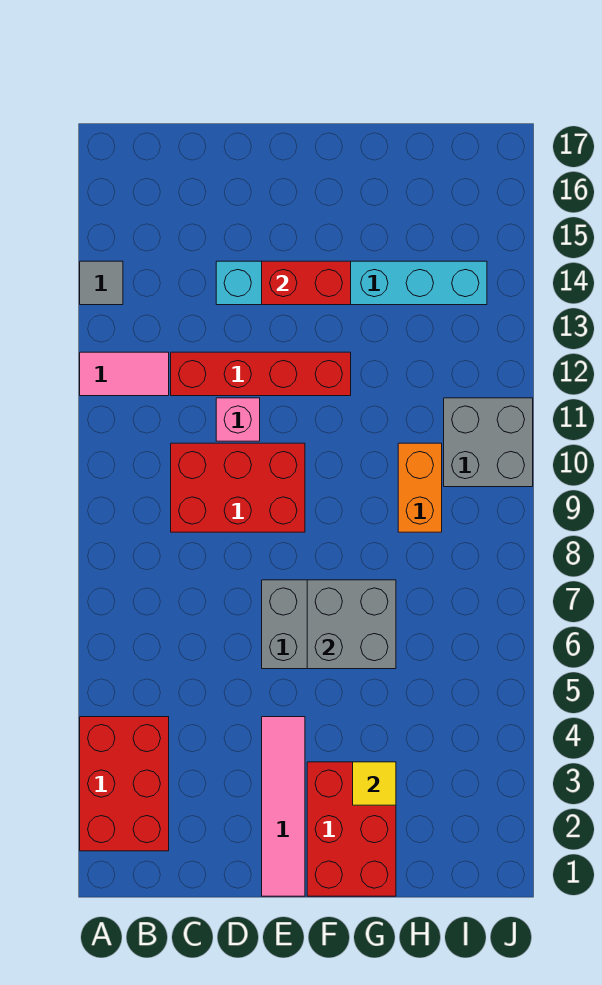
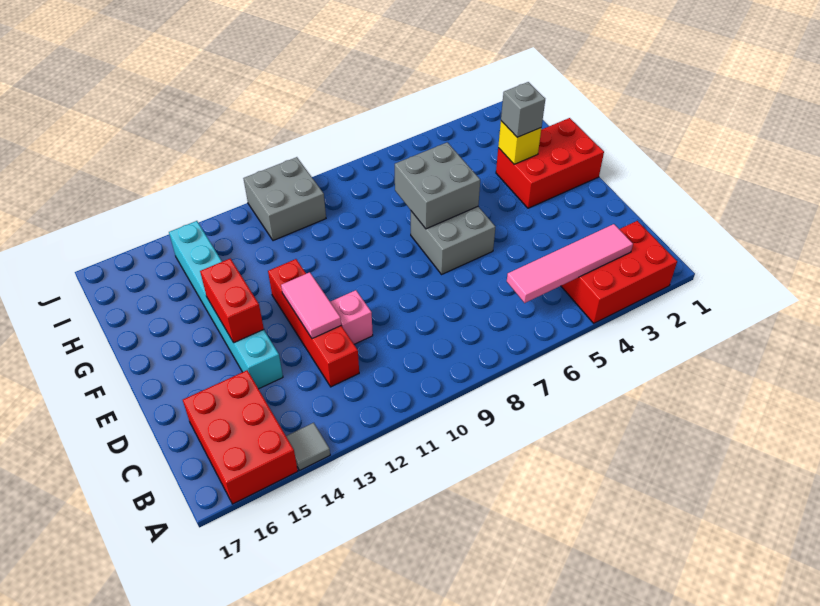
pink 1x2 tile [80,352,169,396] -> pink 1x2 tile moved to [281,272,341,339]
red 2x3 brick [171,443,305,532] -> red 2x3 brick moved to [183,370,298,504]
pink 1x4 tile [262,717,305,896] -> pink 1x4 tile moved to [507,224,633,303]
yellow 1x1 tile [353,762,396,805] -> yellow 1x1 brick [498,121,541,164]
none -> grey 1x1 brick [501,82,545,137]
orange 1x2 brick [398,443,442,532] -> none

